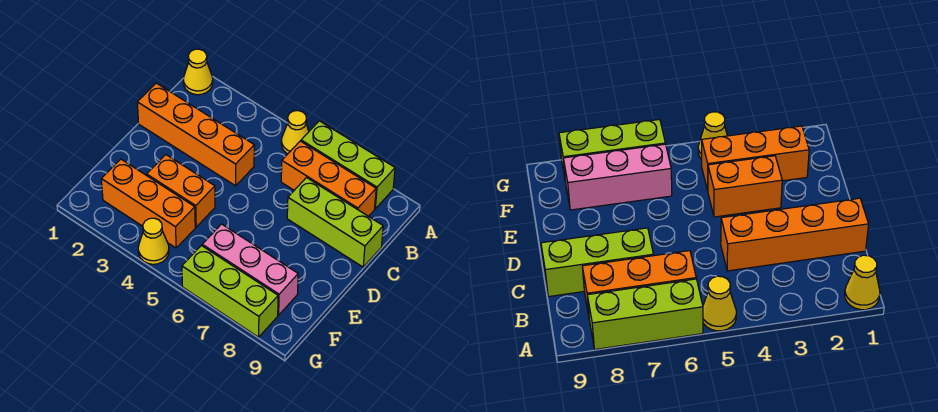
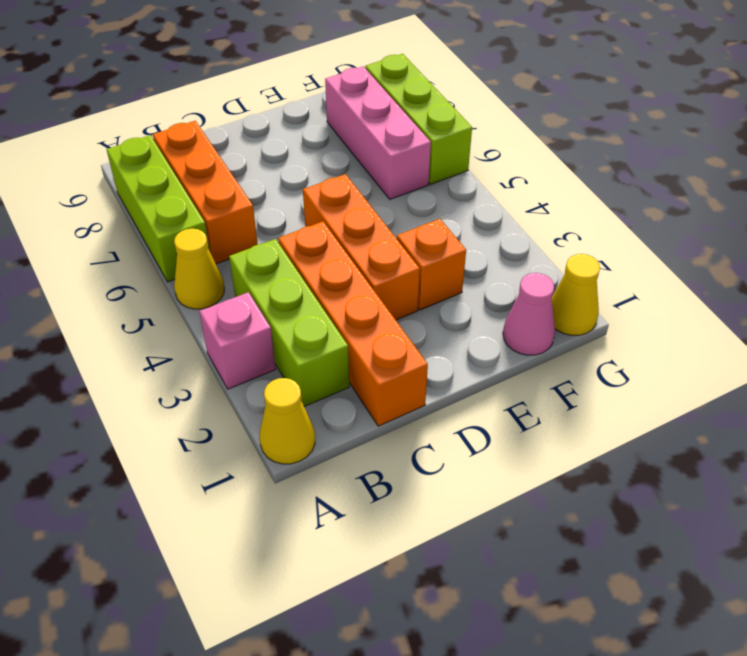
none -> pink 1x1 brick [199,292,276,389]
lime 1x3 brick [287,178,383,267] -> lime 1x3 brick moved to [229,239,349,407]
orange 1x2 brick [147,155,215,227] -> orange 1x1 brick [397,219,466,310]
none -> pink 1x1 cone [503,273,555,355]
orange 1x3 brick [101,159,195,248] -> orange 1x3 brick moved to [303,174,420,320]
yellow 1x1 cone [138,218,169,264] -> yellow 1x1 cone moved to [552,254,600,335]

